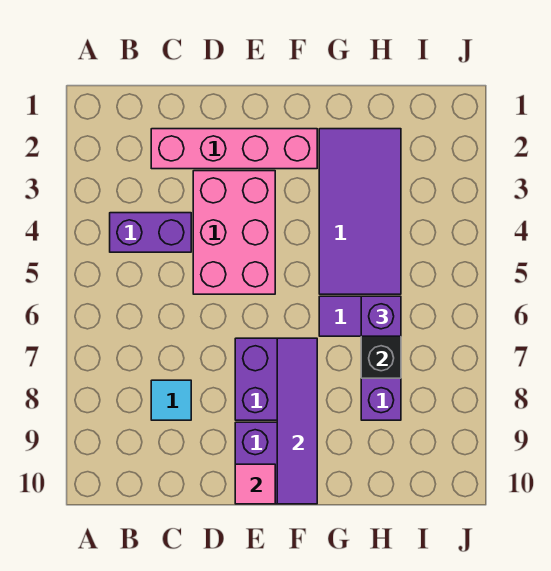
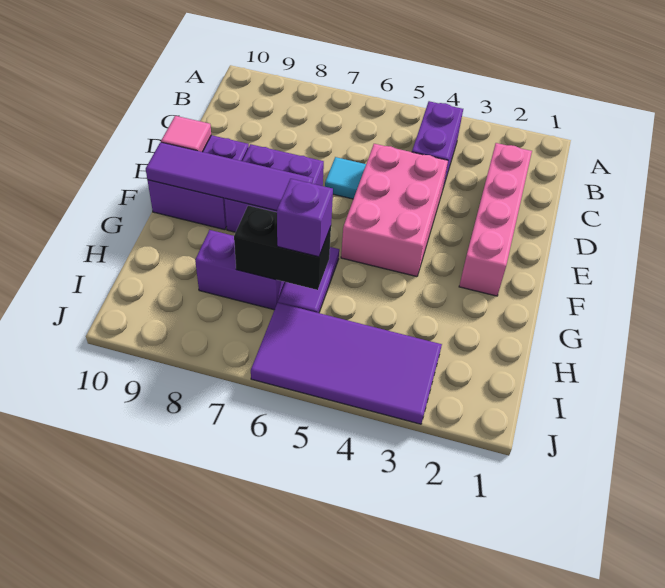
cyan 1x1 tile [151,380,191,420] -> cyan 1x1 tile moved to [325,157,366,199]
pink 2x3 brick [193,171,275,294] -> pink 2x3 brick turned to [341,144,448,277]
purple 2x4 tile [319,129,401,294] -> purple 2x4 tile moved to [251,303,442,424]

